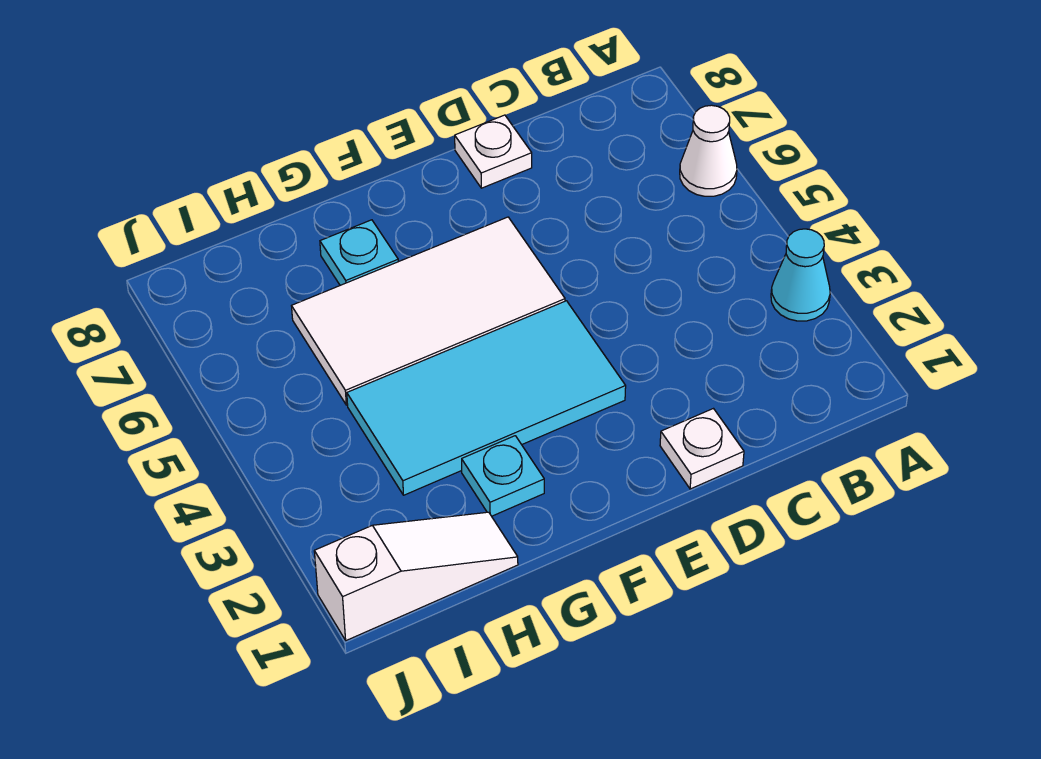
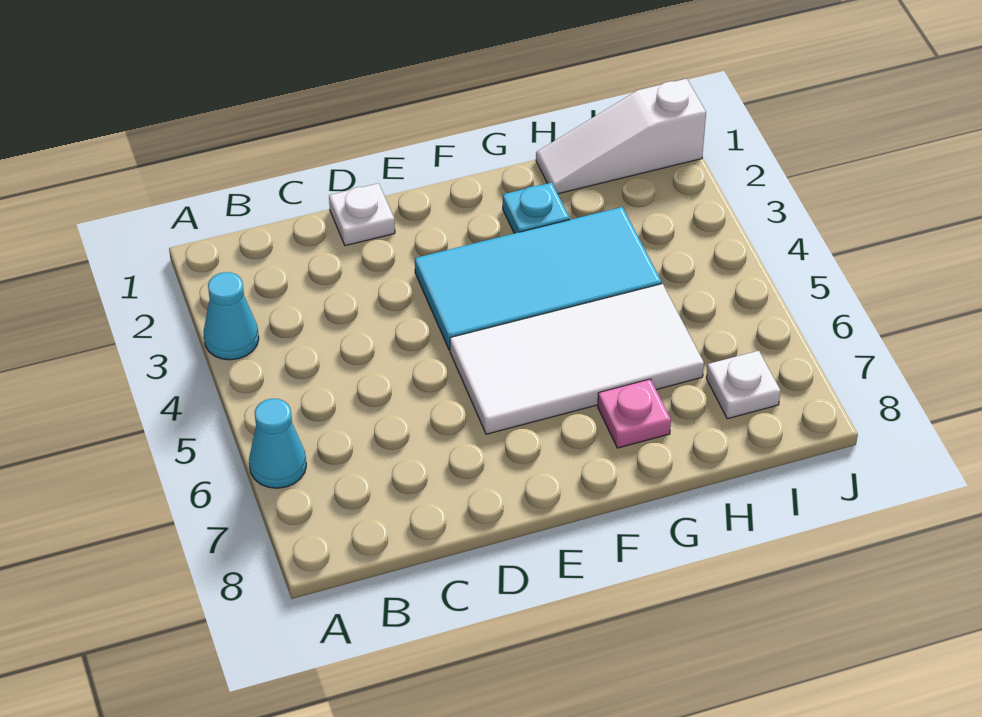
white 1x1 cone [680,105,737,196] -> cyan 1x1 cone [249,399,306,488]
white 1x1 plate [455,115,532,188] -> white 1x1 plate moved to [706,351,781,419]
cyan 1x1 plate [320,220,398,285] -> pink 1x1 plate [598,379,671,448]

